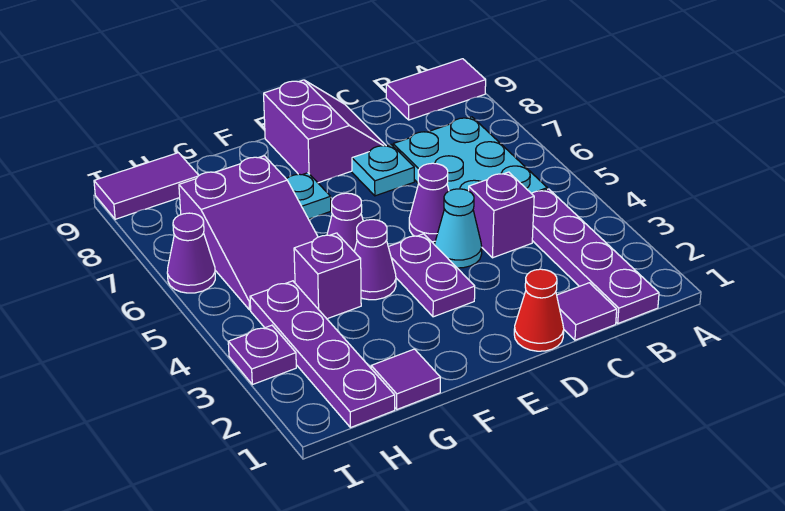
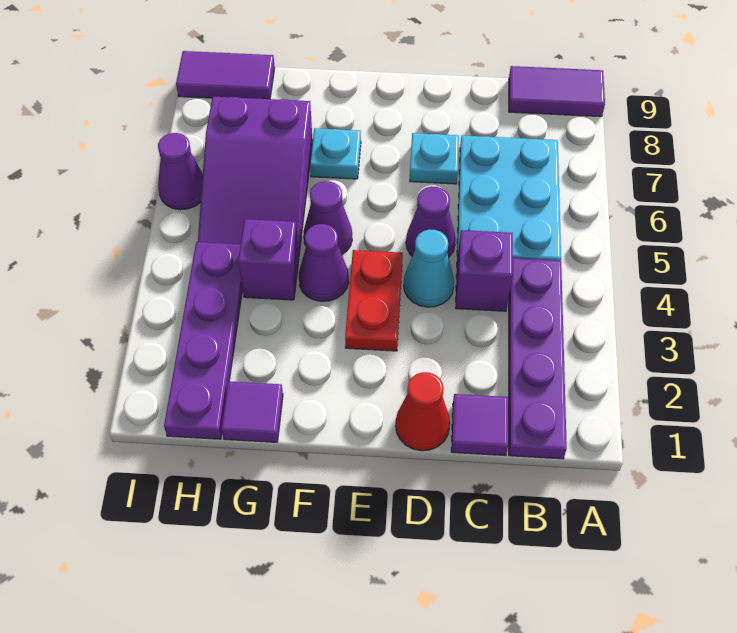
purple 2x2 slope [264,80,386,183] -> none
purple 1x2 plate [388,234,475,317] -> red 1x2 plate [345,250,403,351]
purple 1x1 plate [228,325,296,385] -> none

